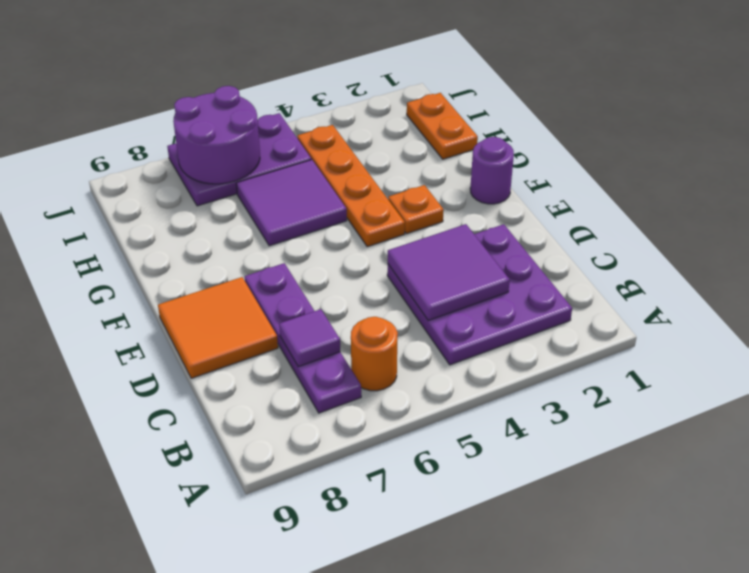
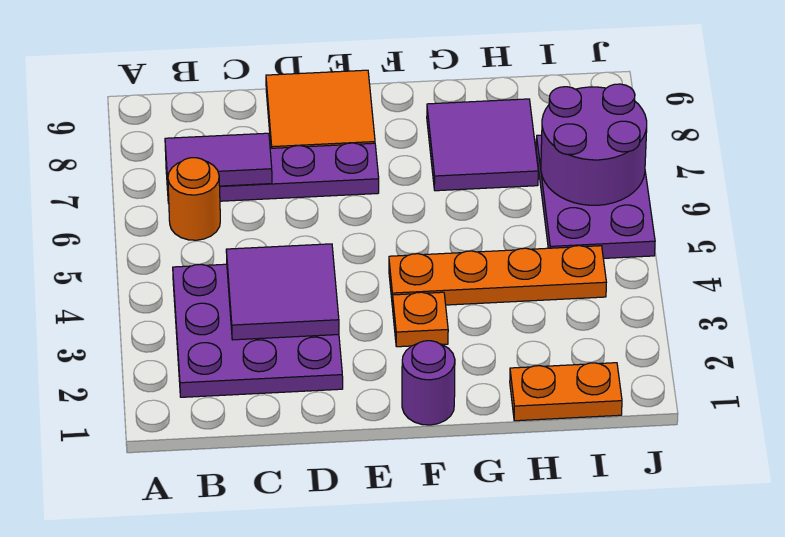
purple 1x1 tile [279,309,340,367] -> purple 1x2 tile [165,133,272,186]
purple 2x2 tile [236,160,347,246] -> purple 2x2 tile moved to [427,99,538,191]

